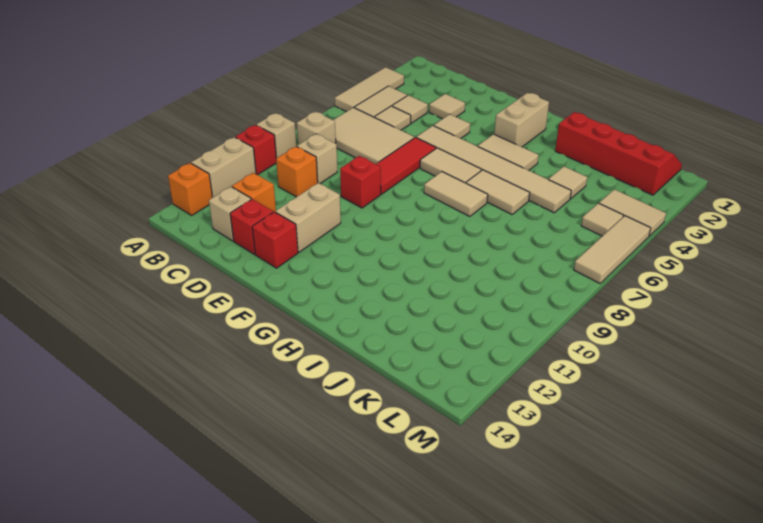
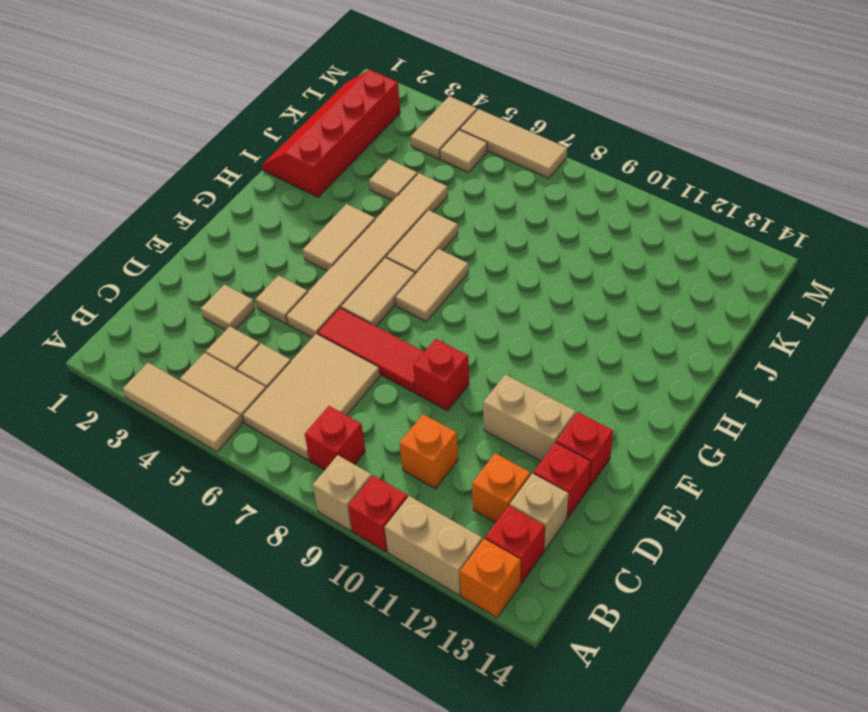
tan 1x1 brick [297,112,336,145] -> red 1x1 brick [305,406,365,470]
none -> red 1x1 brick [485,506,545,583]
tan 1x1 brick [297,134,337,183] -> none
tan 1x2 brick [494,93,549,147] -> none

